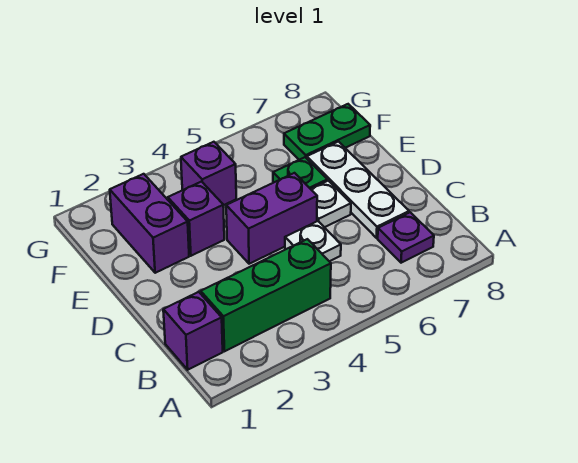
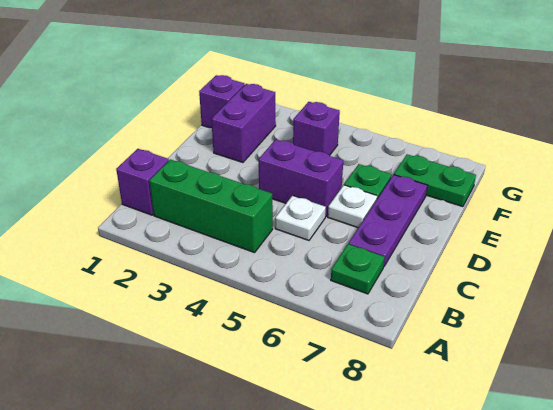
purple 1x1 plate [378,212,434,263] -> green 1x1 plate [331,244,385,294]
white 1x3 plate [307,142,409,238] -> purple 1x3 plate [349,175,427,266]
purple 1x1 brick [168,182,224,256] -> purple 1x1 brick moved to [199,75,245,128]

